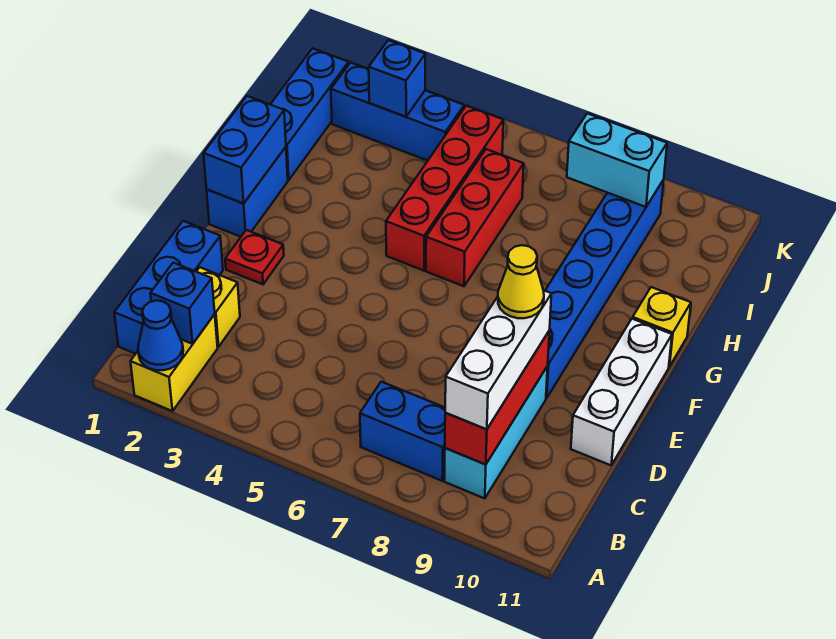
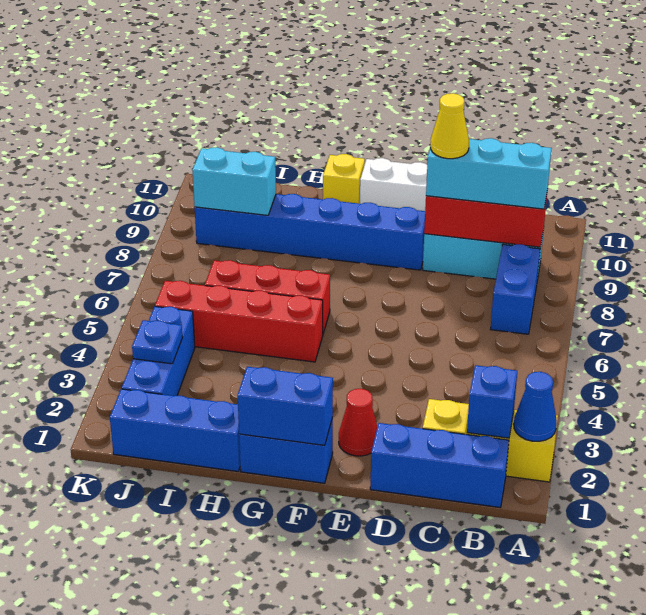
white 1x3 brick [445,291,551,429] -> cyan 1x3 brick [426,138,552,209]
red 1x1 plate [225,230,284,284] -> red 1x1 cone [339,389,377,456]
blue 1x1 brick [369,40,425,117] -> blue 1x1 plate [132,320,183,364]
cyan 1x2 brick [567,113,667,207] -> cyan 1x2 brick turned to [192,147,276,215]

